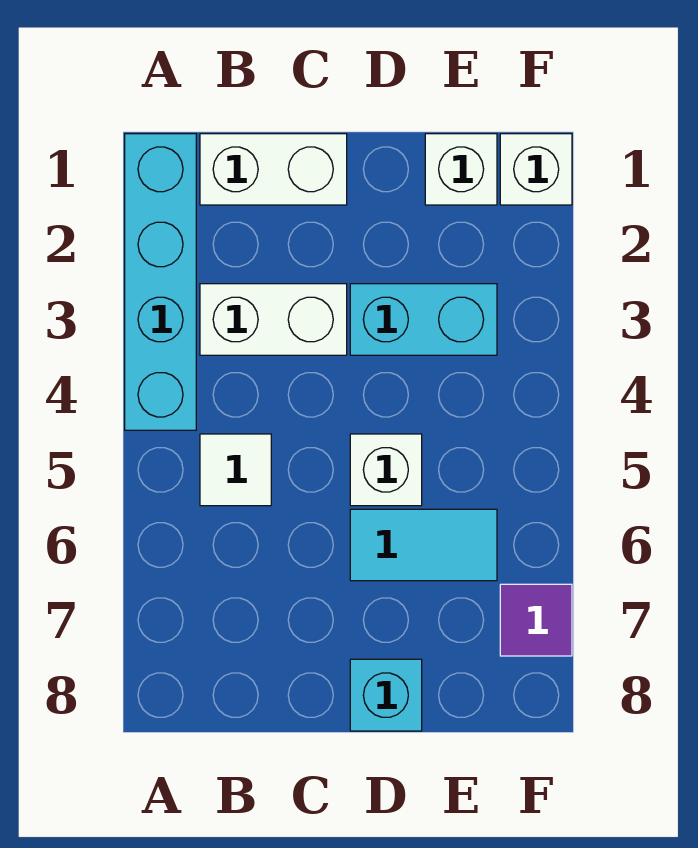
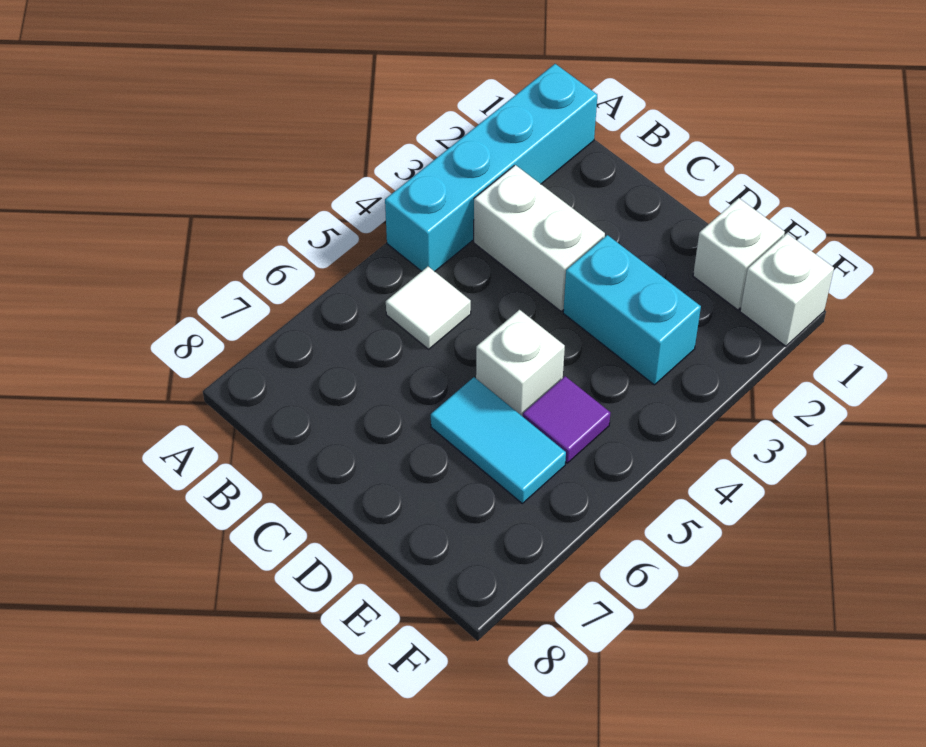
white 1x2 brick [200,134,347,205] -> none
cyan 1x1 brick [350,659,422,731] -> none
purple 1x1 tile [500,584,572,656] -> purple 1x1 tile moved to [523,376,610,463]

